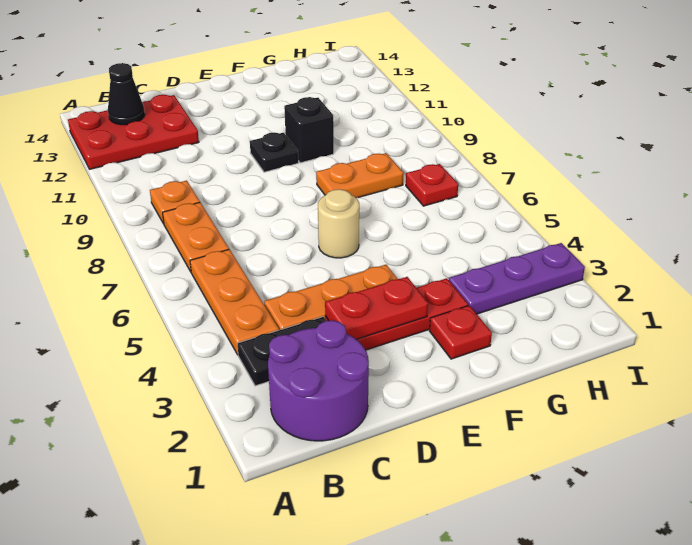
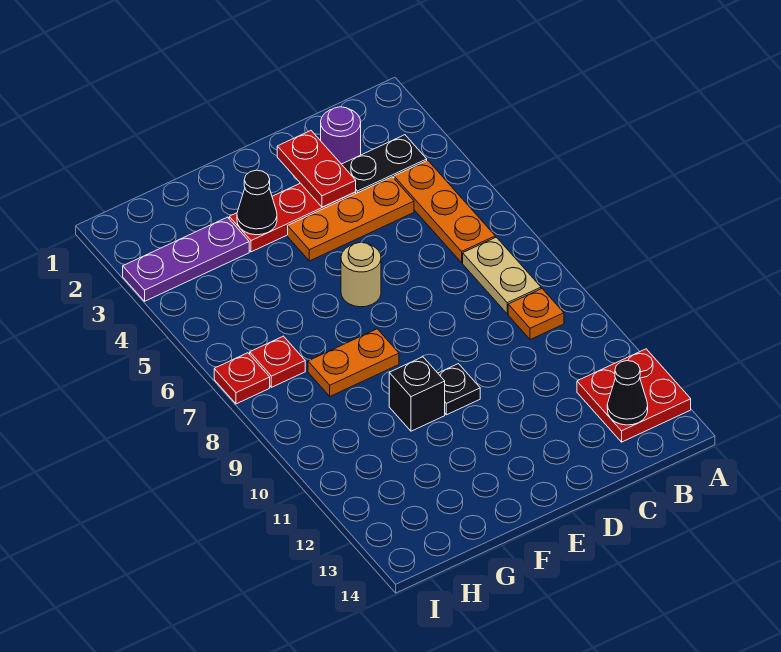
red 2x3 plate [68,95,199,169] -> red 2x2 plate [577,349,691,442]
purple 2x2 round brick [268,320,369,441] -> purple 1x1 round brick [321,107,361,164]
orange 1x2 plate [163,202,229,272] -> tan 1x2 plate [463,237,541,314]
red 1x2 plate [325,277,428,339] -> red 1x2 plate turned to [277,131,356,207]
red 1x1 plate [430,306,492,359] -> red 1x1 plate moved to [214,353,270,404]
none -> black 1x1 cone [237,170,277,235]

